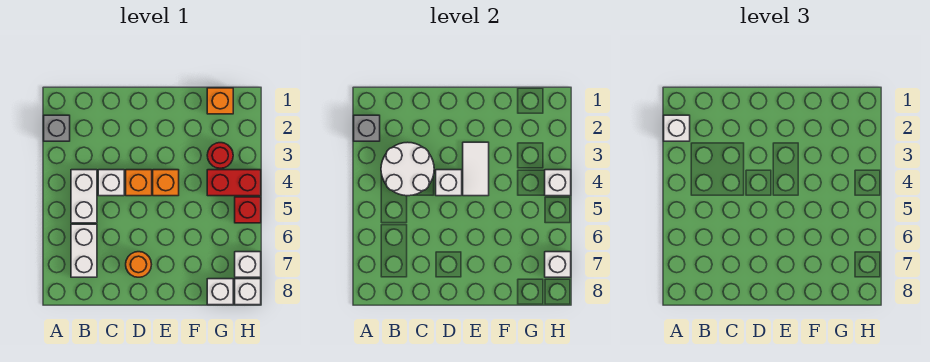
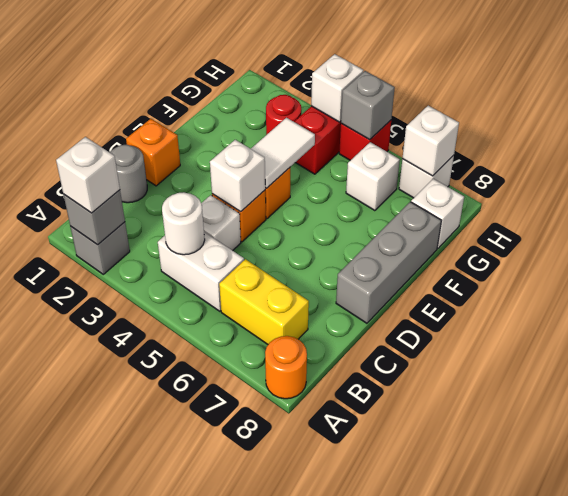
white 2x2 round brick [381,142,434,196] -> white 1x1 round brick [162,192,205,255]
white 1x2 brick [71,224,97,277] -> yellow 1x2 brick [219,259,309,344]
none -> grey 1x1 round brick [110,145,147,203]
orange 1x1 round brick [126,252,151,277] -> orange 1x1 round brick moved to [265,336,307,399]
none -> grey 1x3 brick [336,202,441,323]
white 1x2 tile [463,142,489,196] -> white 1x2 tile turned to [251,118,315,188]
orange 1x1 brick [207,88,233,114] -> orange 1x1 brick moved to [126,119,180,186]
none -> grey 1x1 brick [341,71,395,140]
white 1x1 brick [235,279,261,305] -> white 1x1 brick moved to [346,142,400,211]

